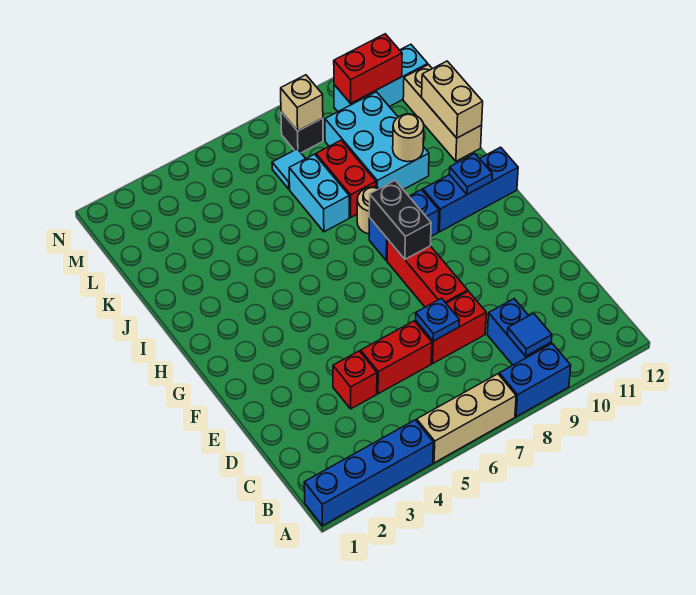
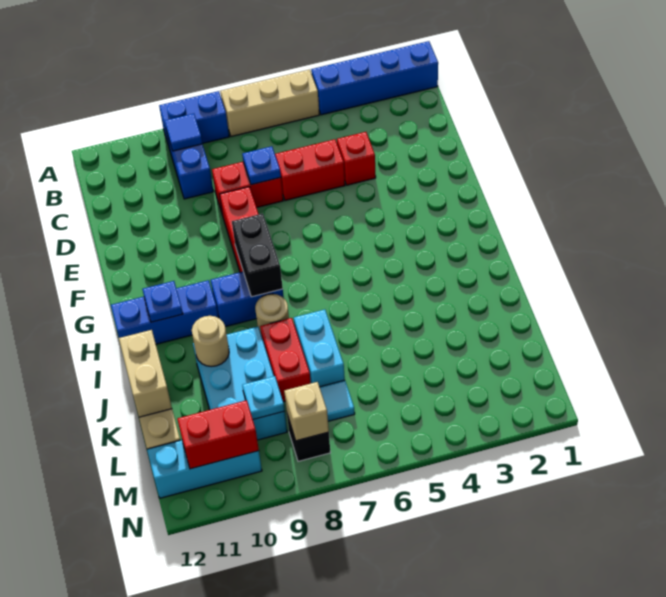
none -> cyan 1x1 plate [242,376,285,419]

